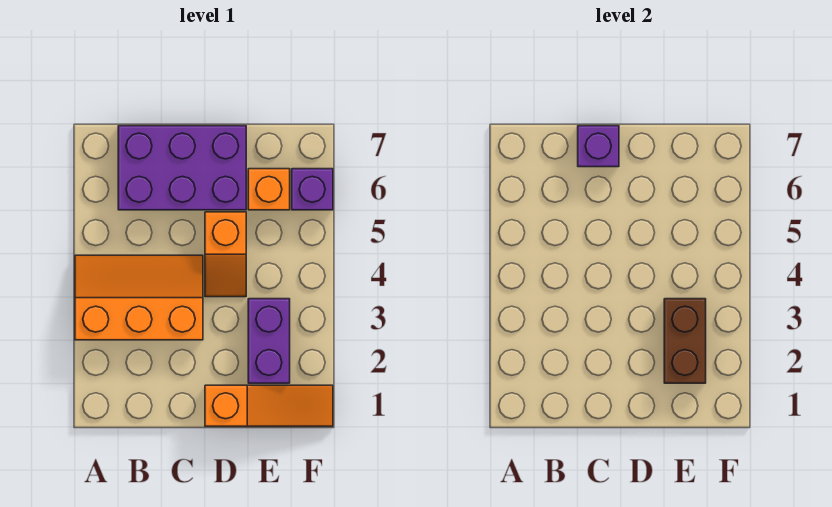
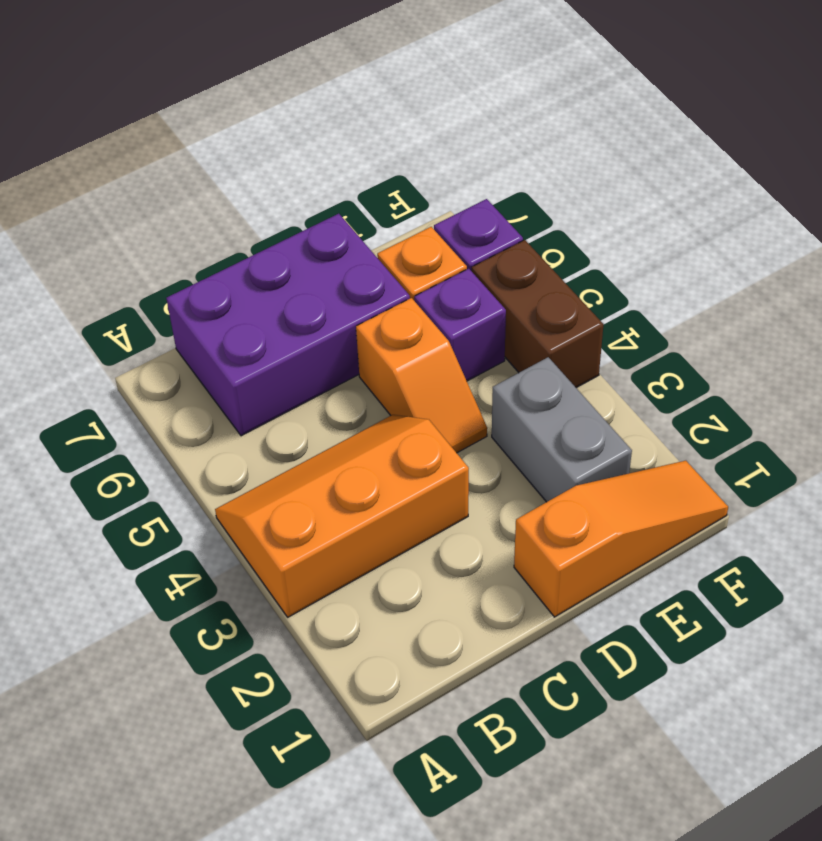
purple 1x1 brick [578,126,619,167] -> purple 1x1 brick moved to [414,269,506,381]
purple 1x2 brick [248,299,290,383] -> grey 1x2 brick [492,357,632,502]
brown 1x2 brick [664,299,706,383] -> brown 1x2 brick moved to [472,240,604,388]

